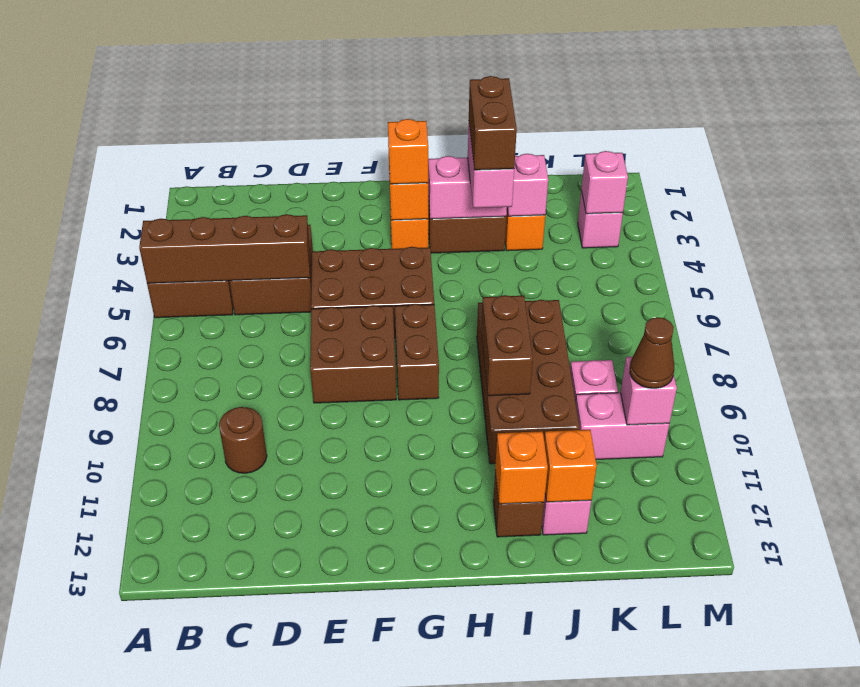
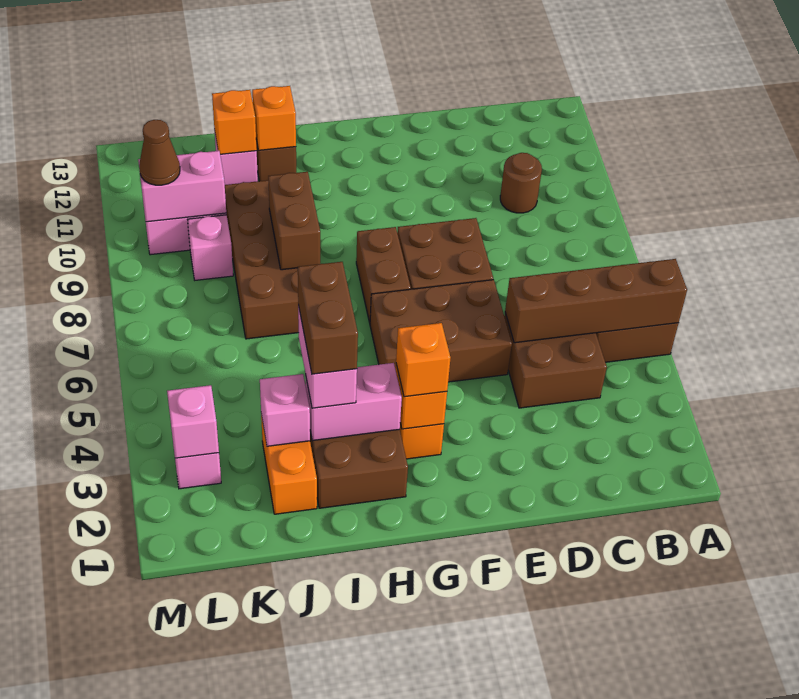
pink 1x1 brick [621,357,677,425] -> pink 1x2 brick [138,151,226,222]

